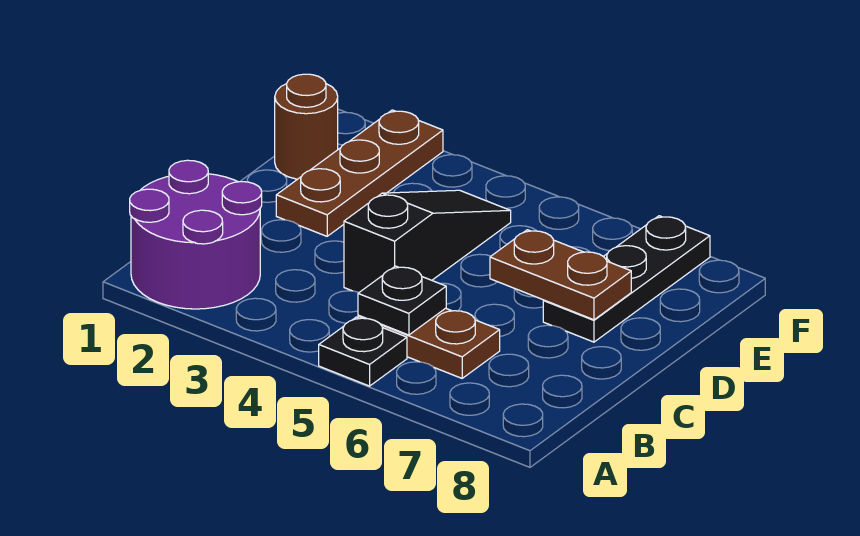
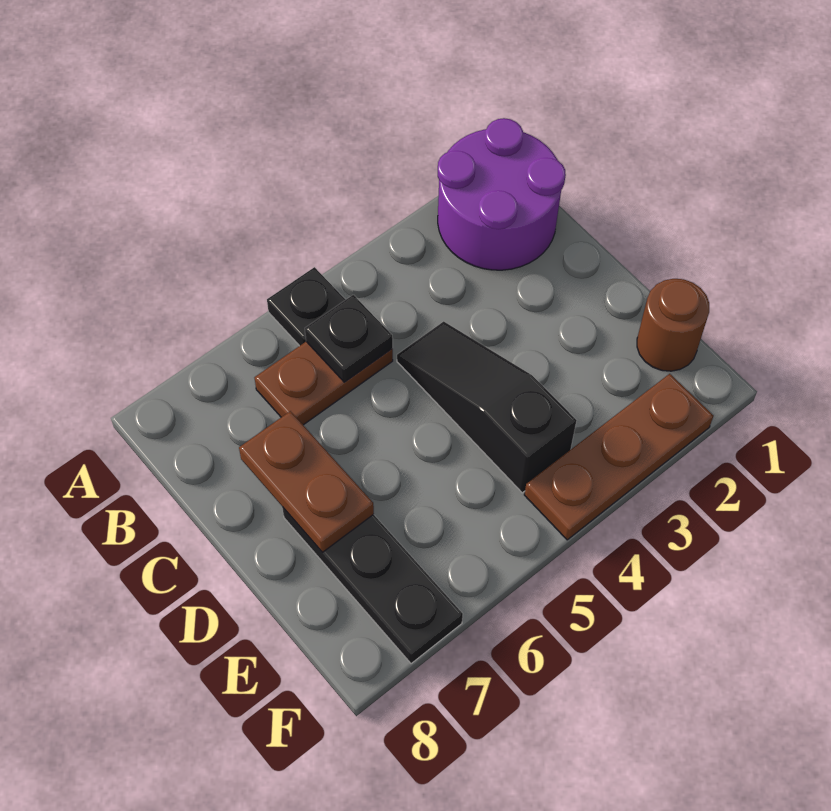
black 1x3 slope [344,190,511,292] -> black 1x3 slope turned to [397,321,577,493]
brown 1x3 plate [276,110,443,236] -> brown 1x3 plate turned to [524,374,714,540]
brown 1x2 plate [490,230,631,320] -> brown 1x2 plate turned to [239,411,374,552]

